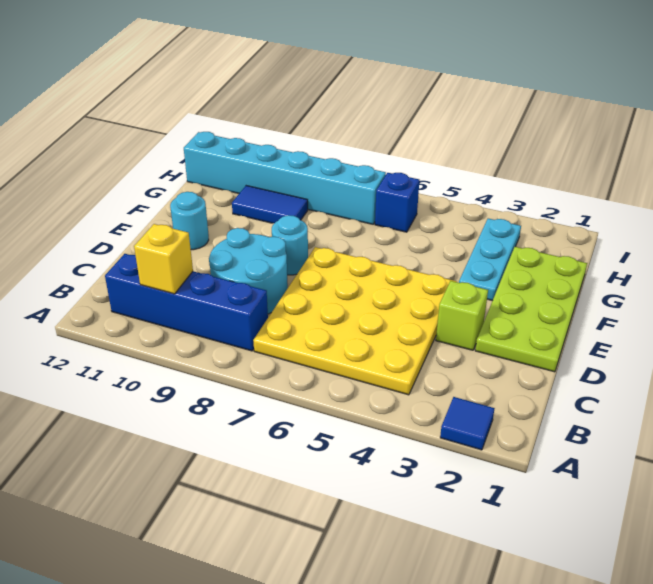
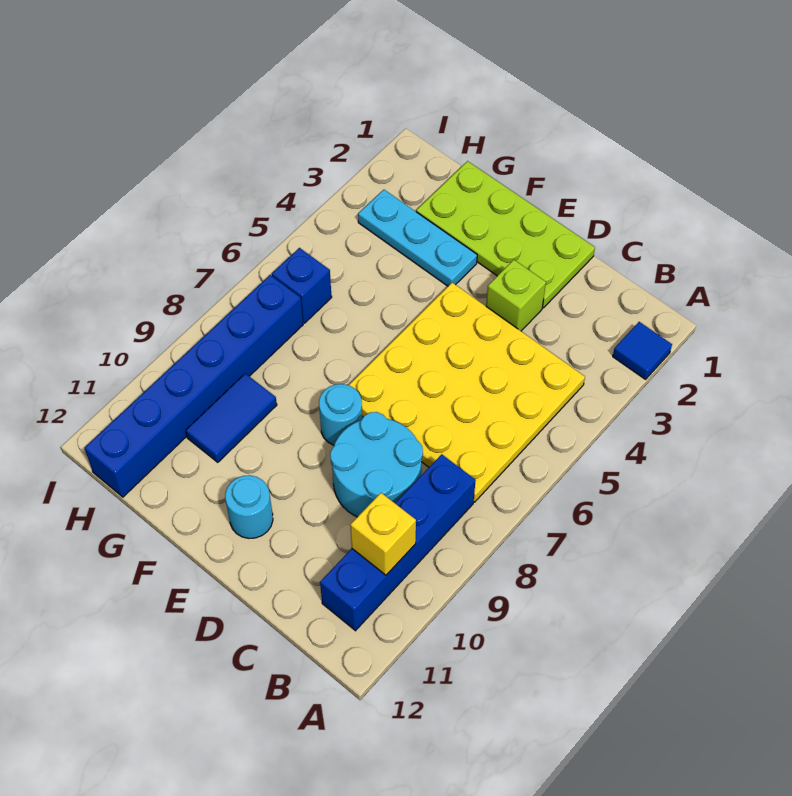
cyan 1x6 brick [184,132,386,224] -> blue 1x6 brick [85,275,303,497]

